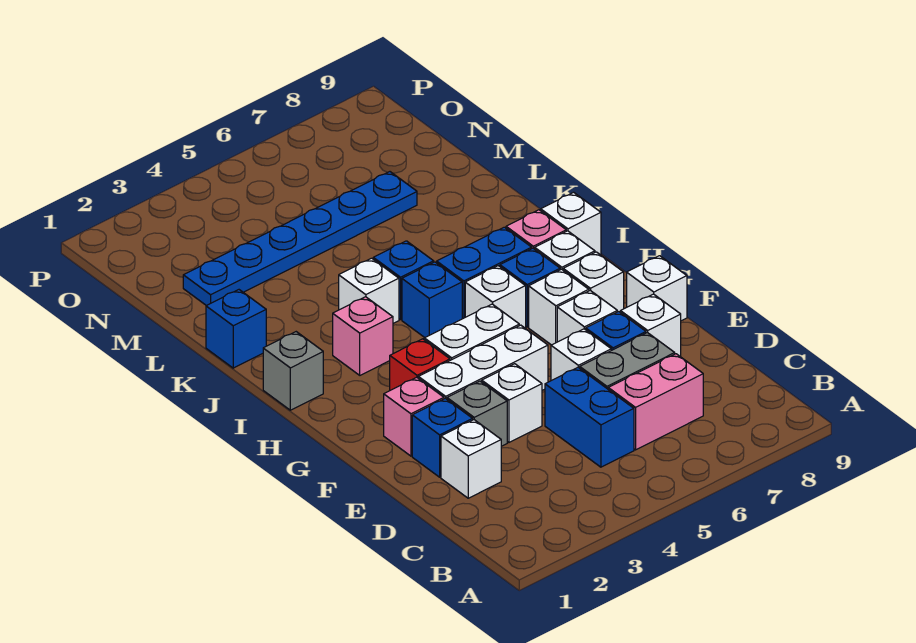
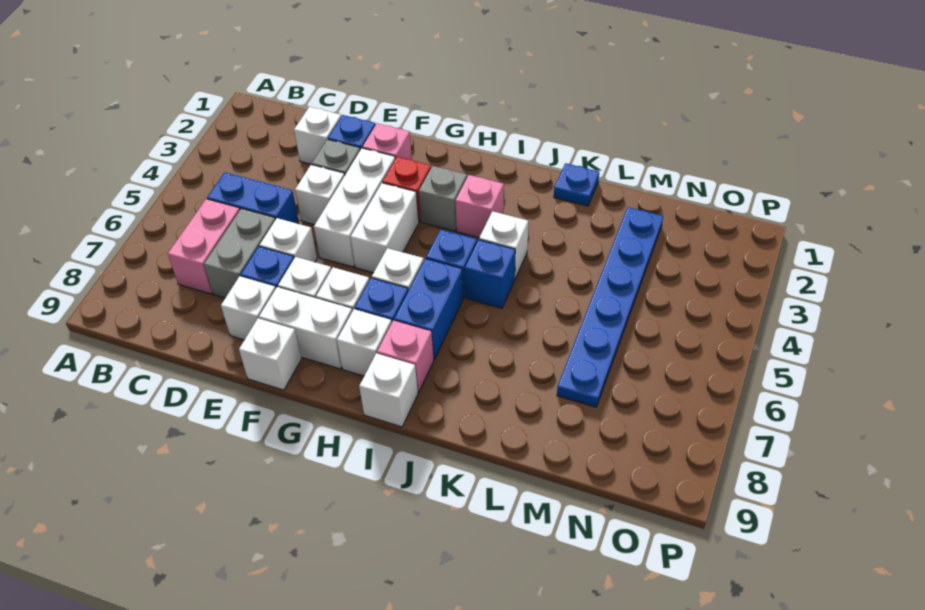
white 1x1 brick [563,252,624,313] -> white 1x2 brick [259,287,352,369]
grey 1x1 brick [263,332,323,410] -> grey 1x1 brick moved to [419,166,467,231]
blue 1x1 brick [206,290,266,368] -> blue 1x1 plate [554,163,599,206]

